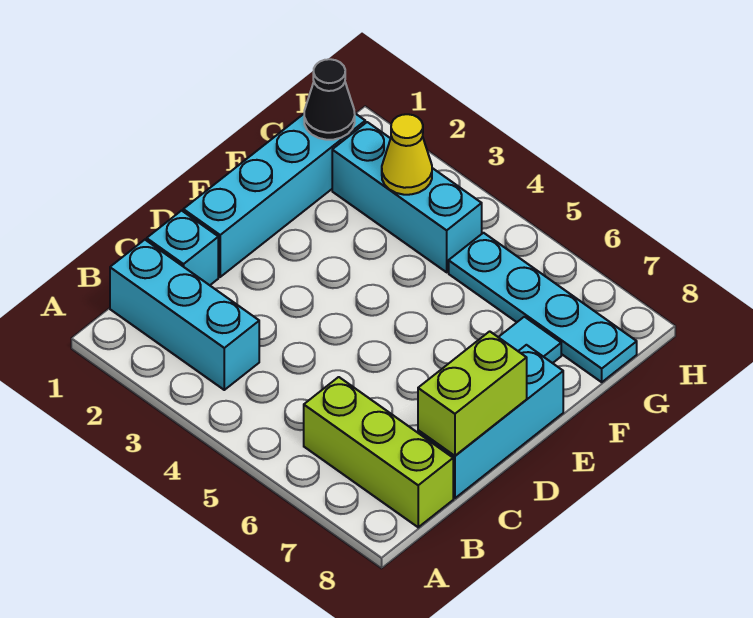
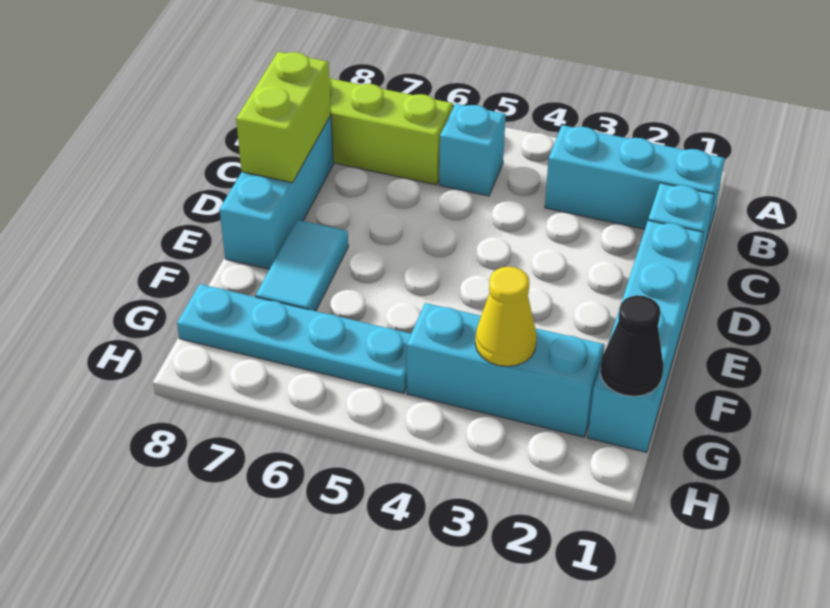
none -> cyan 1x1 brick [439,104,506,196]

